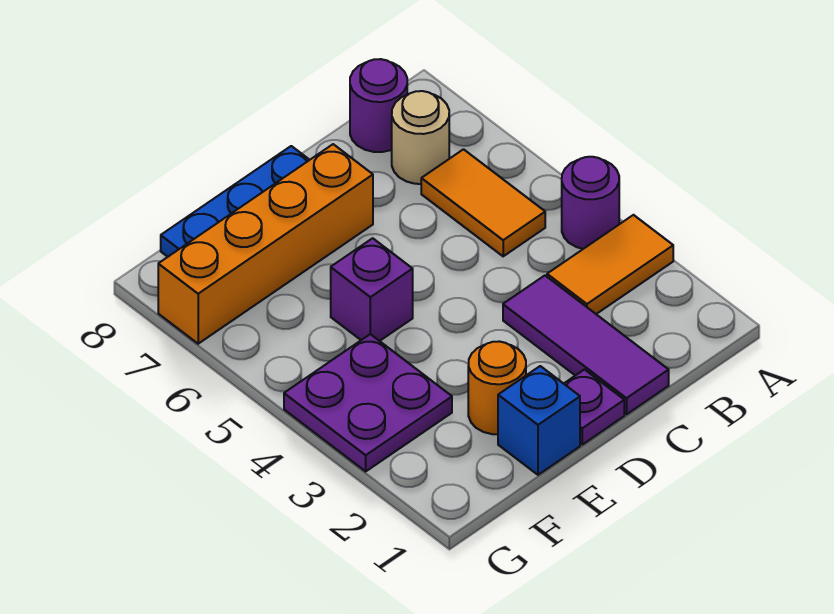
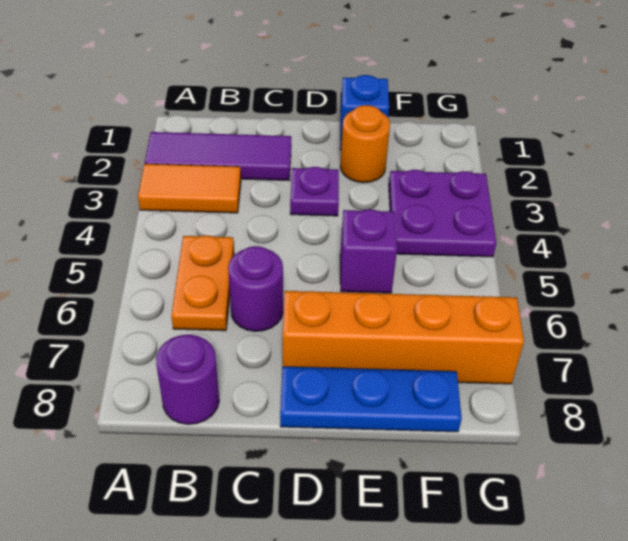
purple 1x1 round brick [562,157,619,249] -> purple 1x1 round brick moved to [228,246,283,331]
orange 1x2 tile [421,149,545,256] -> orange 1x2 plate [171,236,234,331]
tan 1x1 round brick [392,91,449,184] -> none
purple 1x3 tile [503,276,669,414] -> purple 1x3 tile turned to [145,132,291,180]
purple 1x1 plate [564,370,624,445] -> purple 1x1 plate moved to [290,167,339,216]

